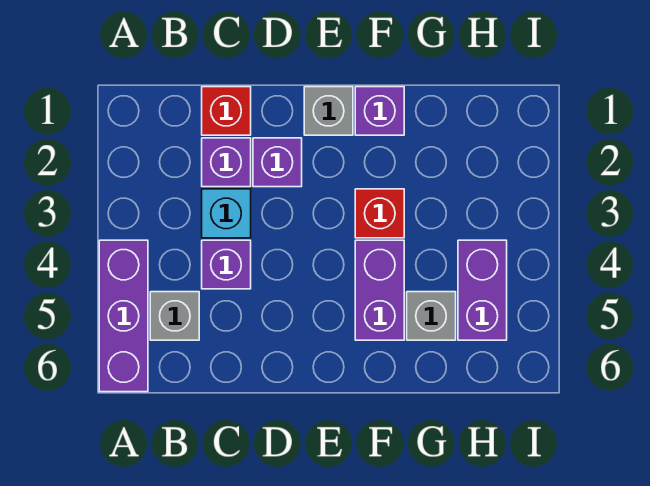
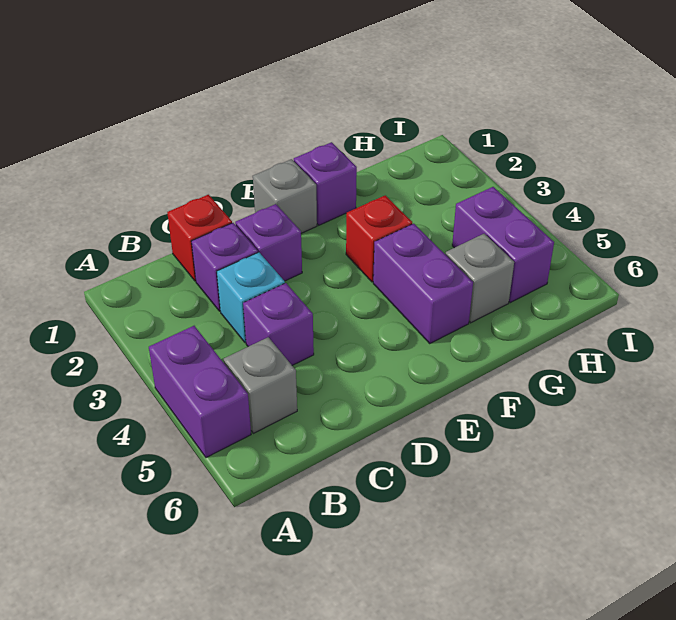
purple 1x3 brick [99,240,148,392] -> purple 1x2 brick [149,326,251,458]

